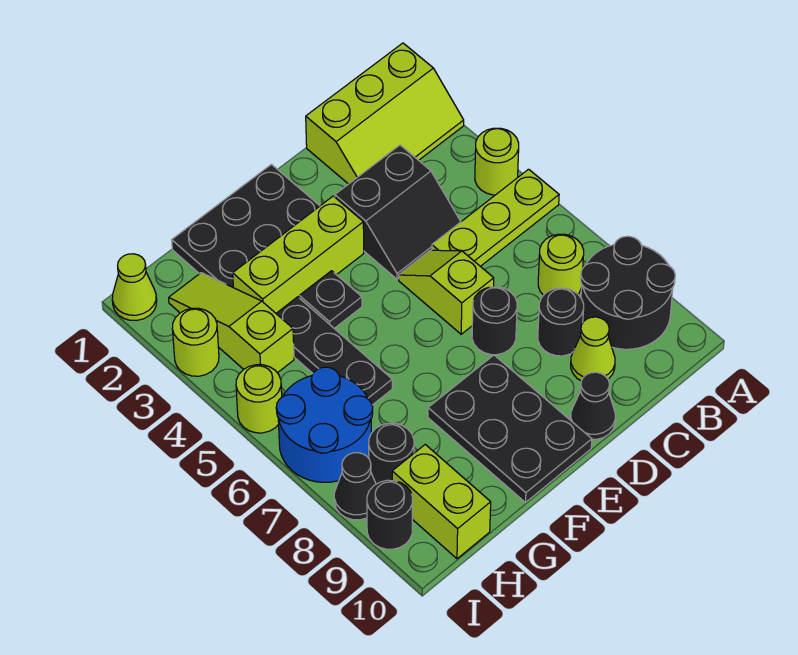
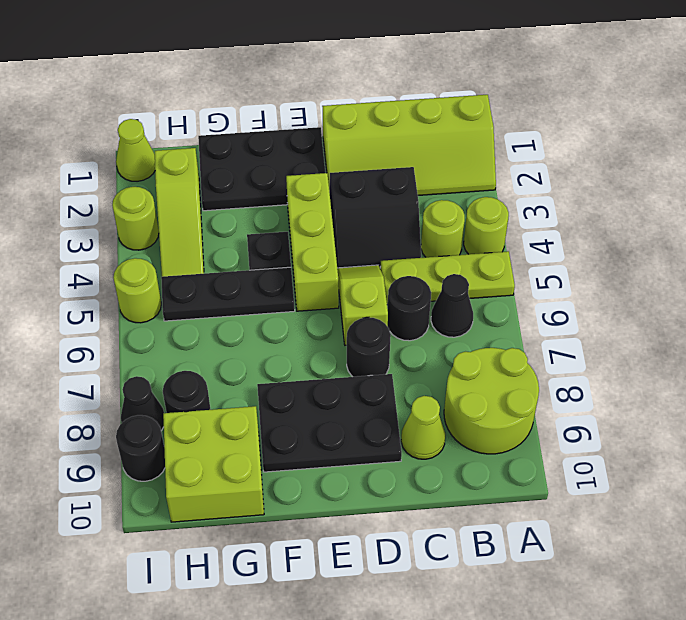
lime 2x3 slope [306,43,464,184] -> lime 2x4 slope [322,95,496,195]
black 2x2 round brick [581,236,675,349] -> lime 2x2 round brick [444,348,539,454]
lime 1x1 round brick [538,234,584,295] -> lime 1x1 round brick moved to [421,200,465,257]
black 1x1 round brick [538,288,584,356] -> black 1x1 round brick moved to [388,276,431,341]
black 1x1 cone [571,372,615,439] -> black 1x1 cone moved to [431,274,473,337]
lime 1x3 brick [233,196,364,313] -> lime 1x3 brick turned to [286,173,339,311]
black 2x3 plate [428,355,592,502] -> black 2x3 plate turned to [257,374,402,472]
black 1x3 plate [276,297,392,405] -> black 1x3 plate turned to [161,267,295,321]
lime 1x3 slope [169,273,294,373] -> lime 1x3 slope turned to [155,148,204,277]
blue 2x2 round brick [276,367,373,482] -> none
lime 1x2 brick [392,445,491,559] -> lime 2x2 brick [163,406,264,522]

